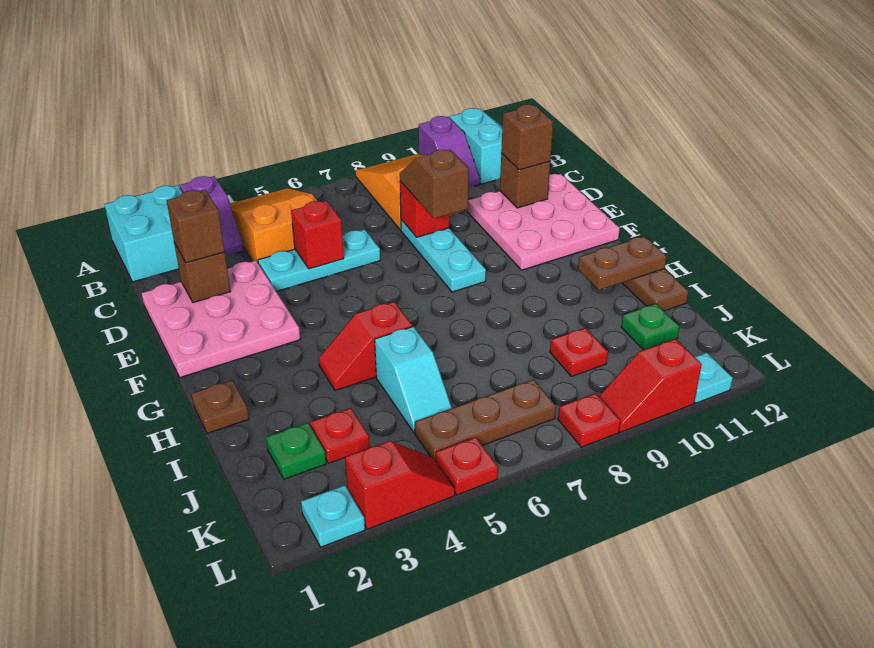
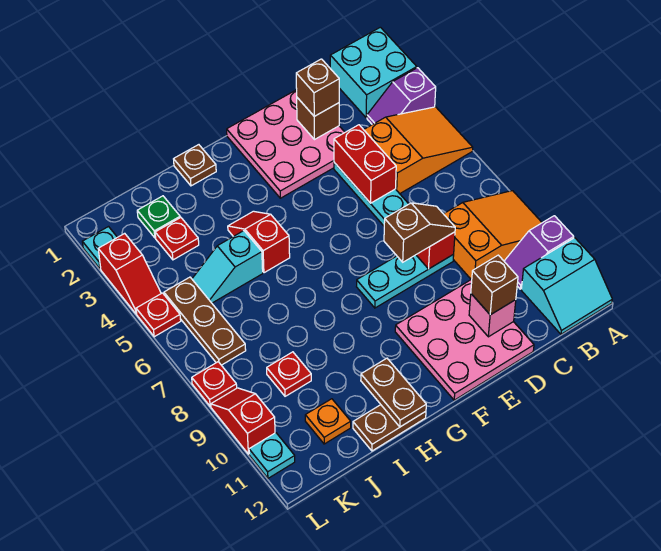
red 1x1 brick [291,201,344,269] -> red 1x2 brick [334,125,396,203]
brown 1x1 brick [500,153,550,208] -> pink 1x1 brick [469,294,516,337]
green 1x1 plate [621,304,679,350] -> orange 1x1 plate [305,399,351,444]

